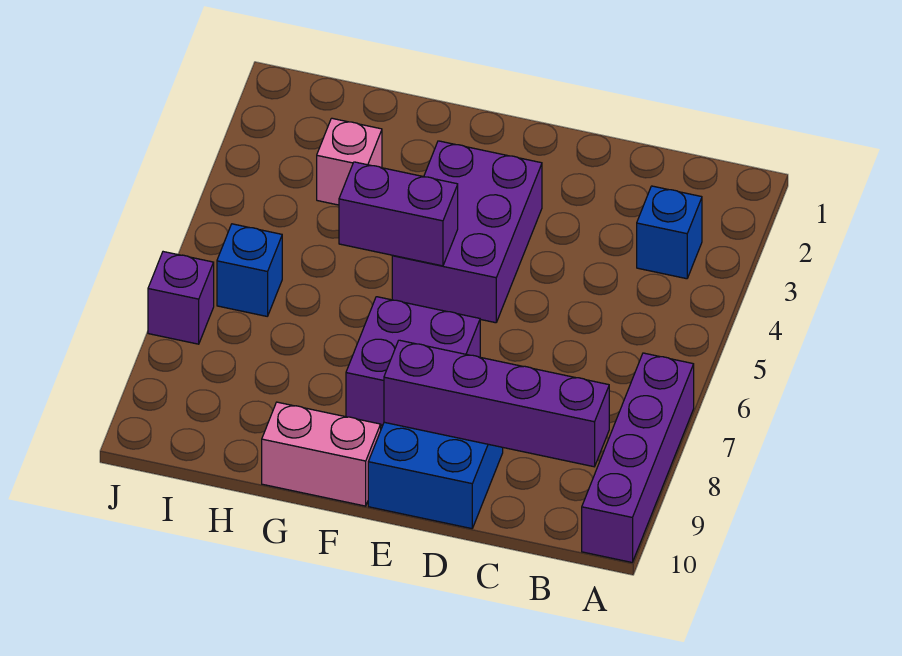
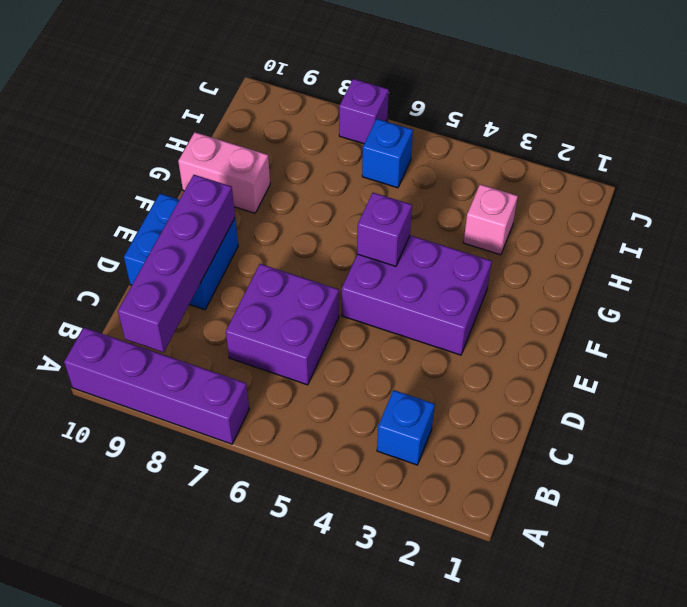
purple 2x2 brick [346,297,480,425] -> purple 2x2 brick moved to [226,264,339,385]
purple 1x2 brick [339,162,458,266] -> purple 1x1 brick [357,193,412,266]
pink 1x2 brick [262,402,381,506] -> pink 1x2 brick turned to [178,132,270,213]

